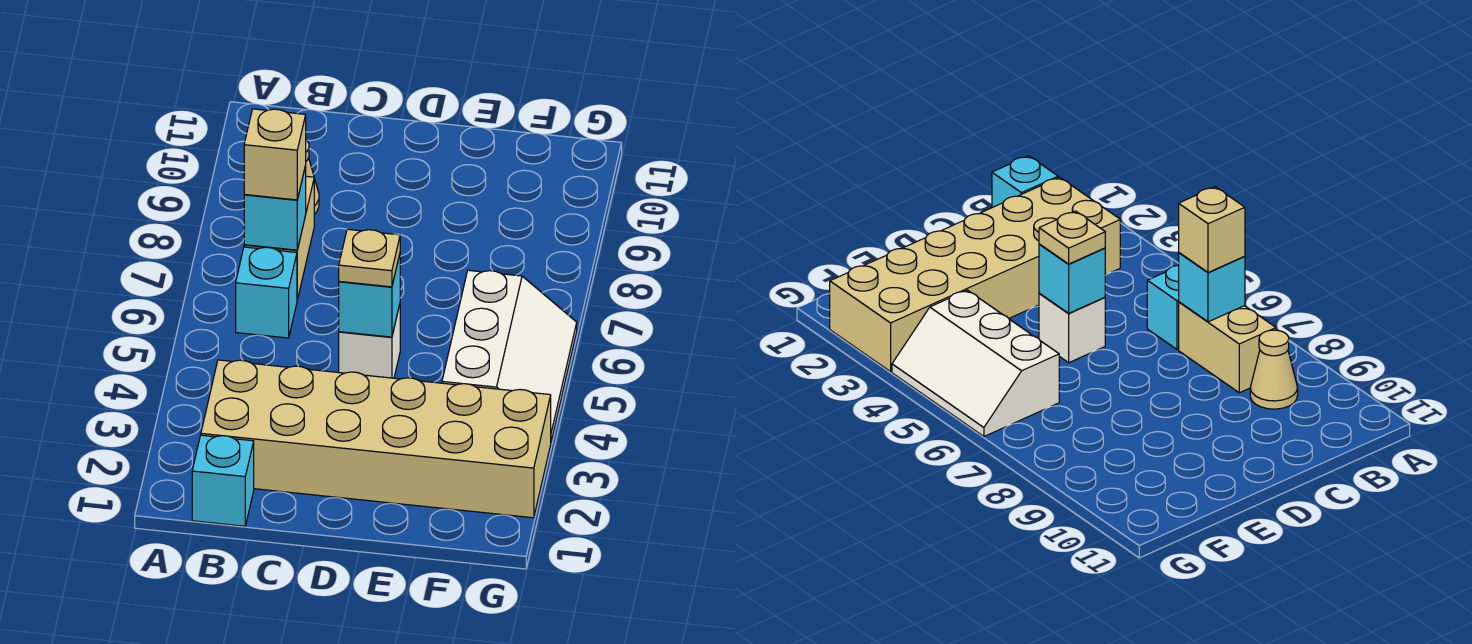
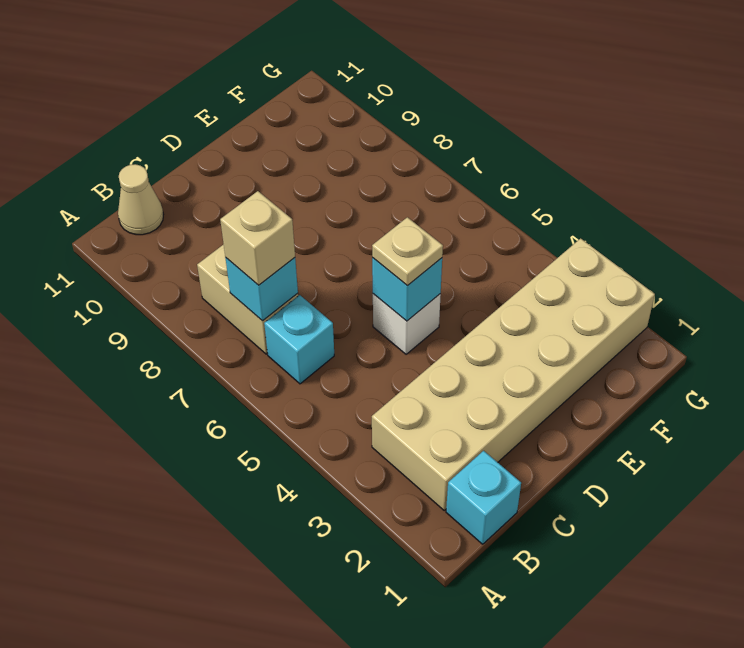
tan 1x1 cone [1250,330,1298,409] -> tan 1x1 cone moved to [118,164,163,235]
white 2x3 slope [442,270,577,441] -> none

